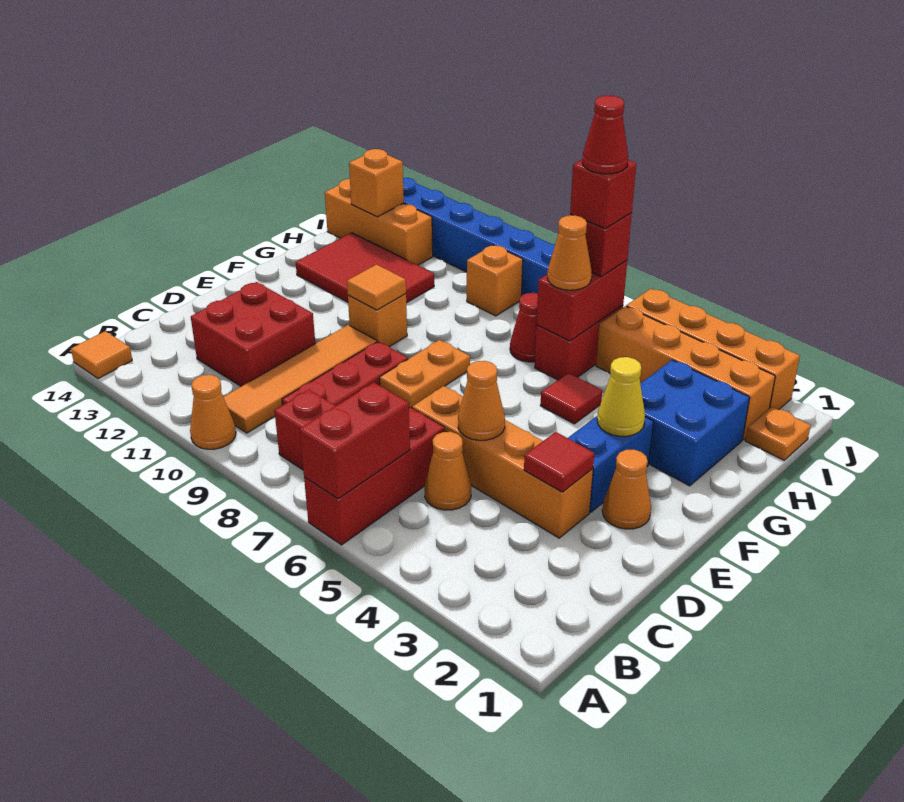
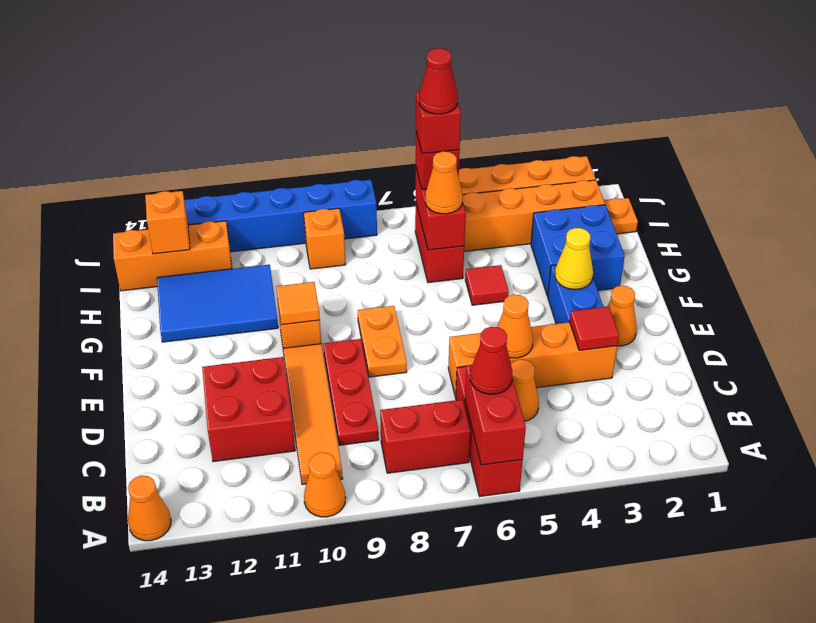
orange 1x1 tile [71,331,132,379] -> orange 1x1 cone [128,476,171,541]
red 2x3 tile [296,233,434,303] -> blue 2x3 tile [157,265,278,342]
red 1x1 cone [510,293,538,362] -> red 1x1 cone moved to [470,327,513,394]

